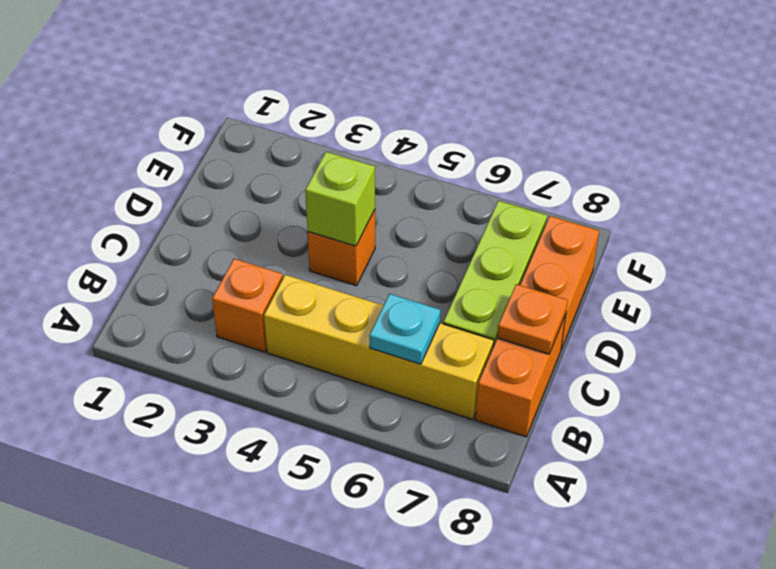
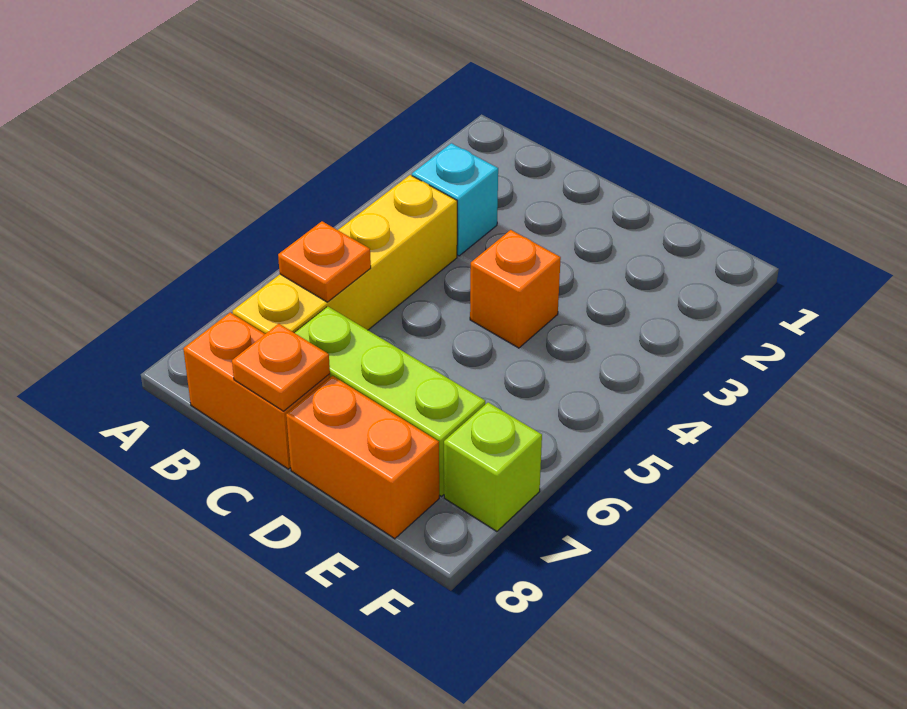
orange 1x1 brick [212,259,283,352] -> cyan 1x1 brick [412,143,498,256]
cyan 1x1 plate [369,294,440,364] -> orange 1x1 plate [278,221,371,302]
lime 1x1 brick [305,152,375,246] -> lime 1x1 brick moved to [444,402,542,531]

